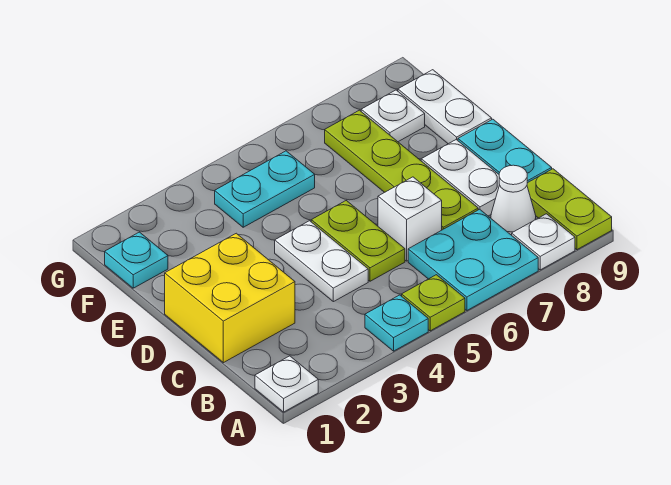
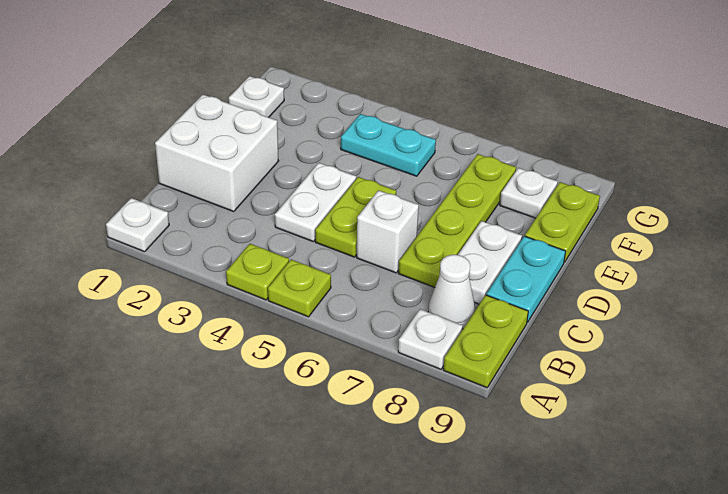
cyan 1x1 plate [365,295,428,351] -> lime 1x1 plate [226,244,289,300]
cyan 2x2 plate [408,209,538,310] -> none
yellow 2x2 brick [165,233,295,363] -> white 2x2 brick [155,95,278,212]
white 1x2 plate [398,70,492,144] -> lime 1x2 plate [525,182,600,263]
cyan 1x1 plate [105,232,168,288] -> white 1x1 plate [229,76,284,117]

